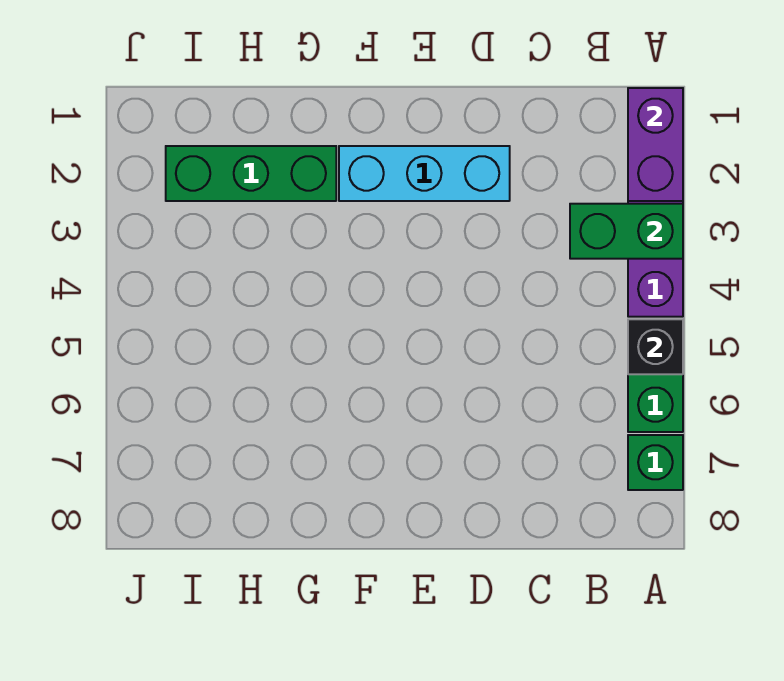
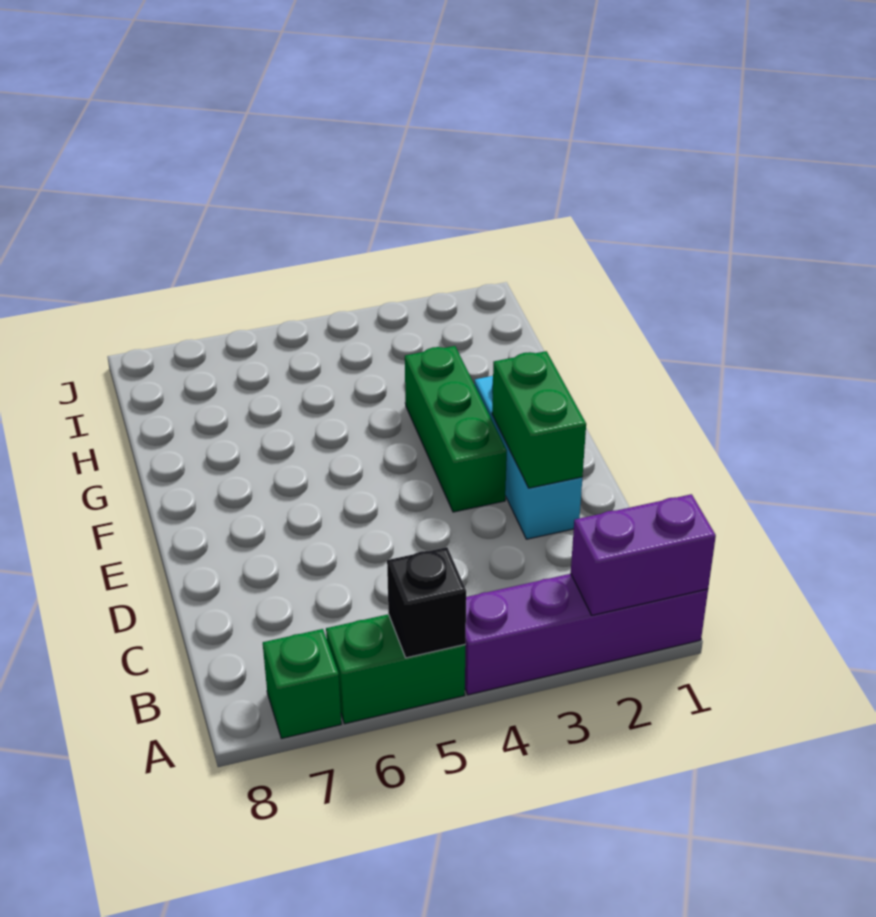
green 1x2 brick [570,204,683,259] -> green 1x2 brick moved to [492,351,586,488]
green 1x3 brick [166,146,336,201] -> green 1x3 brick moved to [405,346,507,512]

